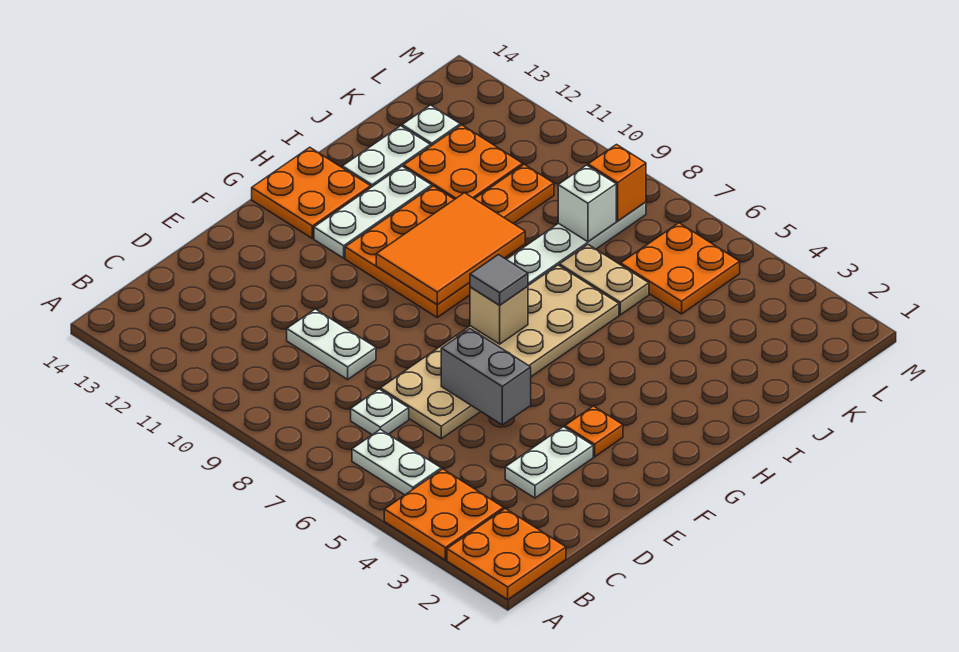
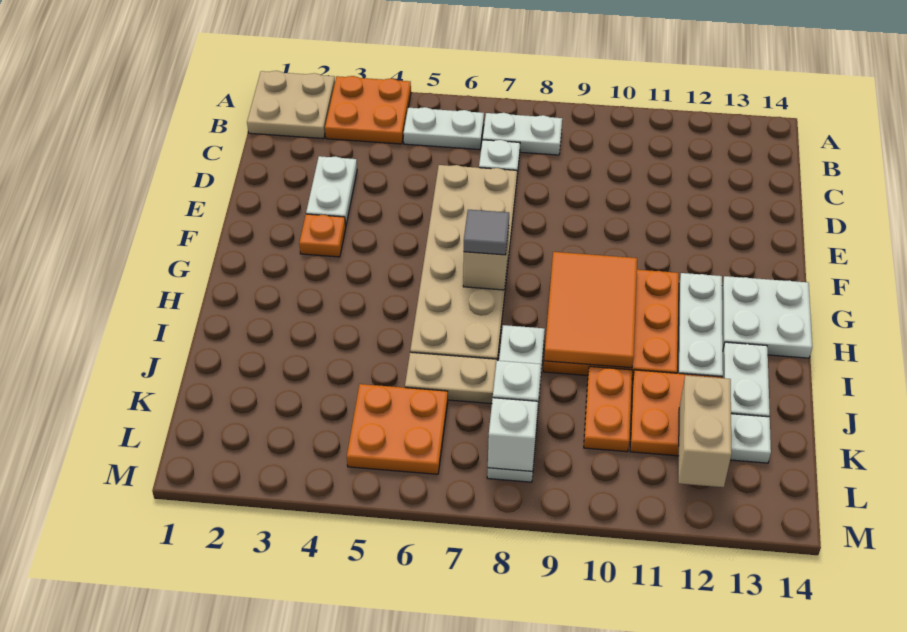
orange 2x2 plate [447,509,566,599] -> tan 2x2 plate [247,71,335,139]
white 1x2 plate [287,309,376,379] -> white 1x2 plate moved to [483,113,562,155]
grey 1x2 brick [441,329,531,425] -> none
orange 2x2 plate [252,147,371,238] -> white 2x2 plate [722,276,812,358]
none -> tan 1x2 brick [678,375,732,487]
orange 1x1 brick [588,145,646,221] -> white 1x1 brick [488,398,538,471]

